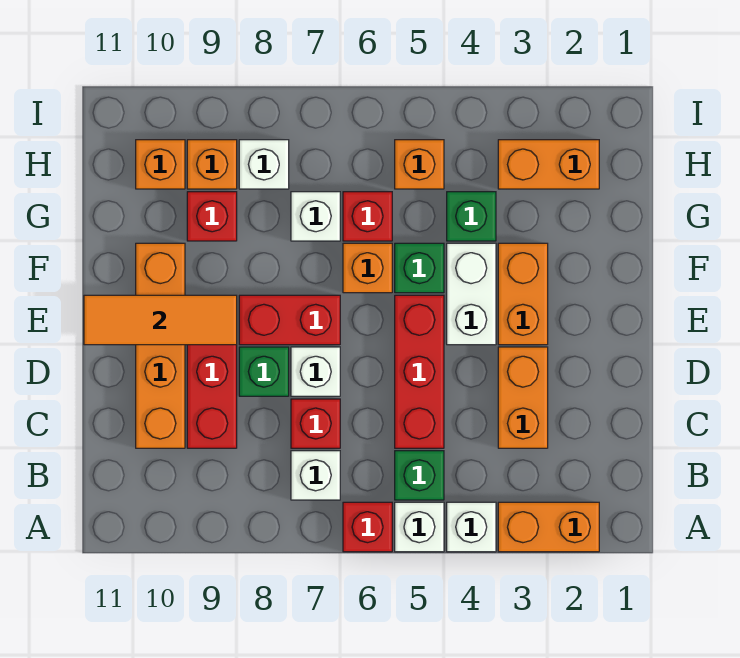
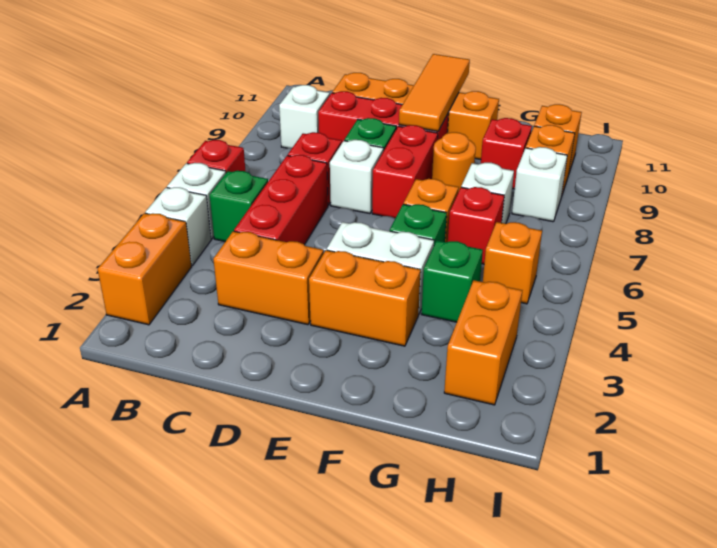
white 1x1 brick [291,451,340,500] -> white 1x1 brick moved to [279,85,330,148]
red 1x3 brick [395,295,444,448] -> red 1x3 brick turned to [234,155,328,245]
none -> orange 1x1 round brick [432,132,476,192]

